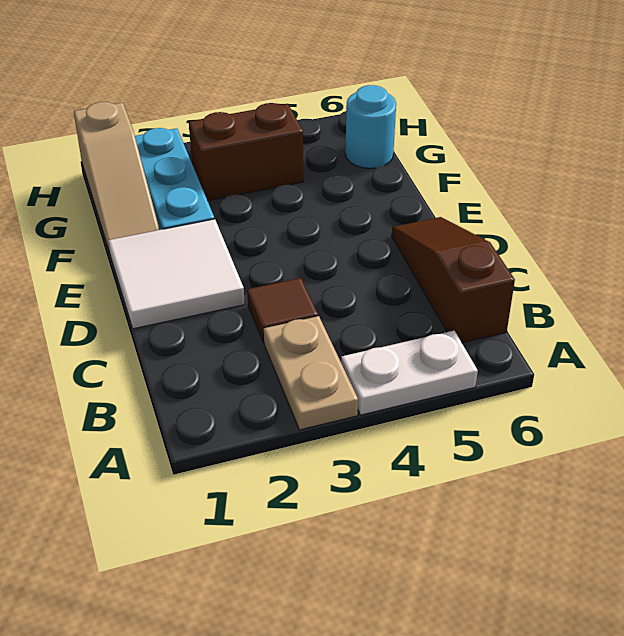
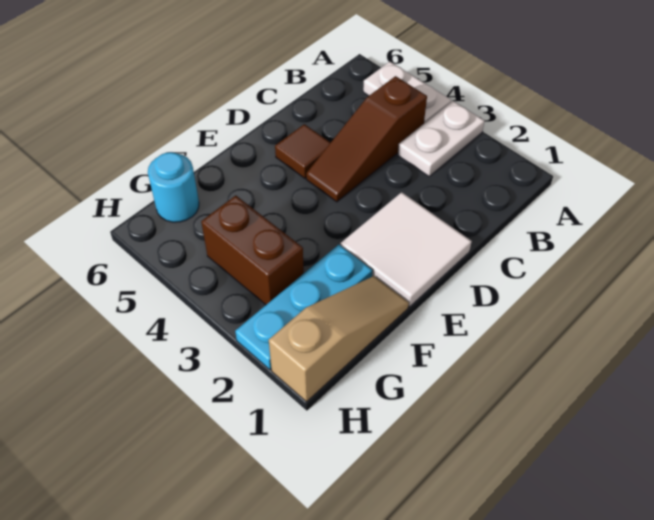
tan 1x2 plate [264,316,358,430] -> white 1x2 plate [398,101,484,176]
brown 1x3 slope [392,217,515,343] -> brown 1x3 slope moved to [306,76,427,202]
brown 1x1 tile [247,278,318,343] -> brown 1x1 tile moved to [275,124,331,178]

